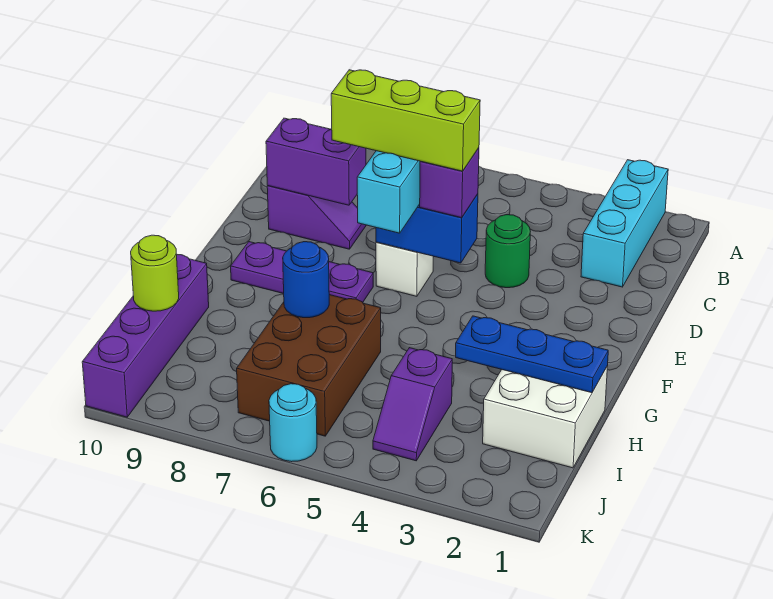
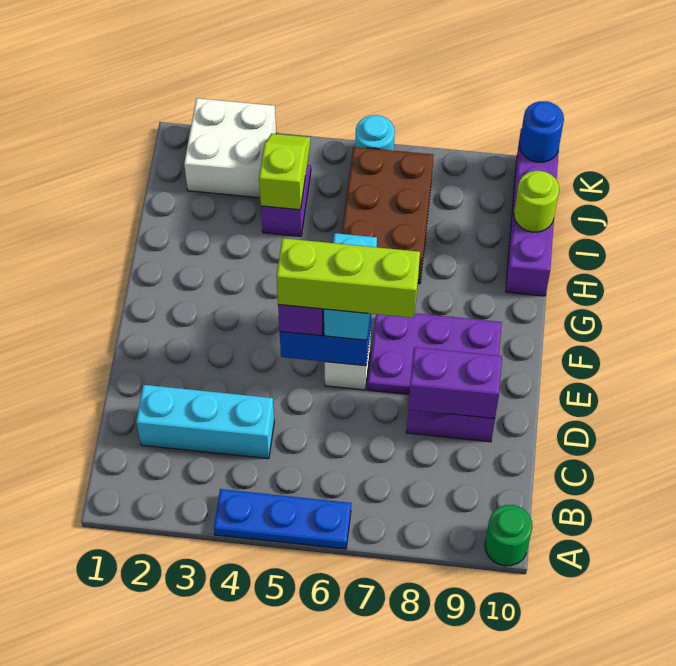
cyan 1x3 brick [581,160,668,287] -> cyan 1x3 brick turned to [136,385,274,459]
green 1x1 round brick [485,215,530,288] -> green 1x1 round brick moved to [485,505,532,566]
purple 1x3 plate [231,242,373,302] -> purple 2x3 plate [368,313,502,394]
white 2x2 brick [483,366,608,468] -> white 2x2 brick moved to [184,98,276,198]
blue 1x3 plate [456,316,608,393] -> blue 1x3 plate moved to [214,489,351,549]
blue 1x1 round brick [283,242,329,318] -> blue 1x1 round brick moved to [520,101,564,162]
none -> lime 1x2 slope [259,134,310,210]

